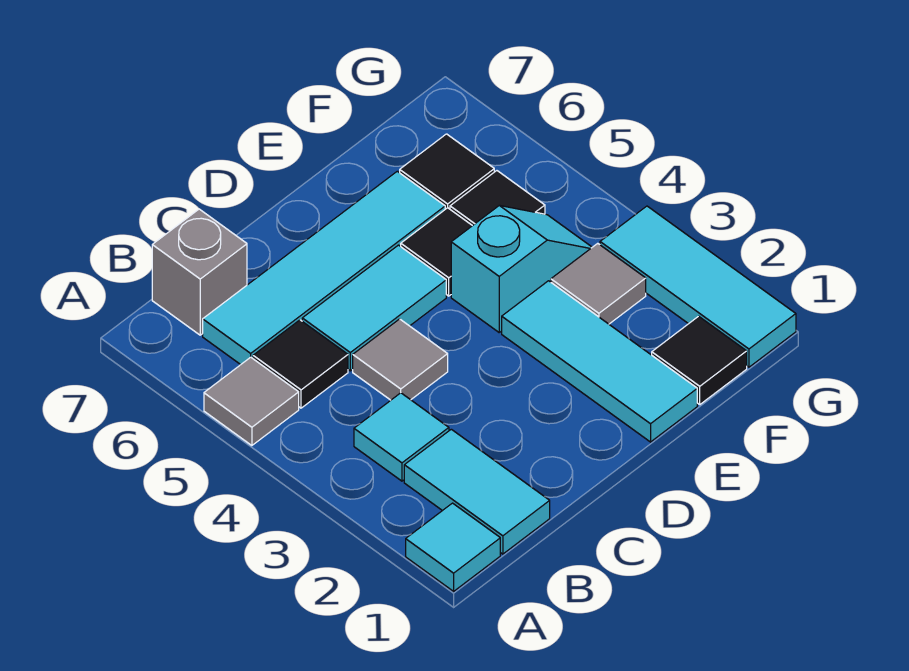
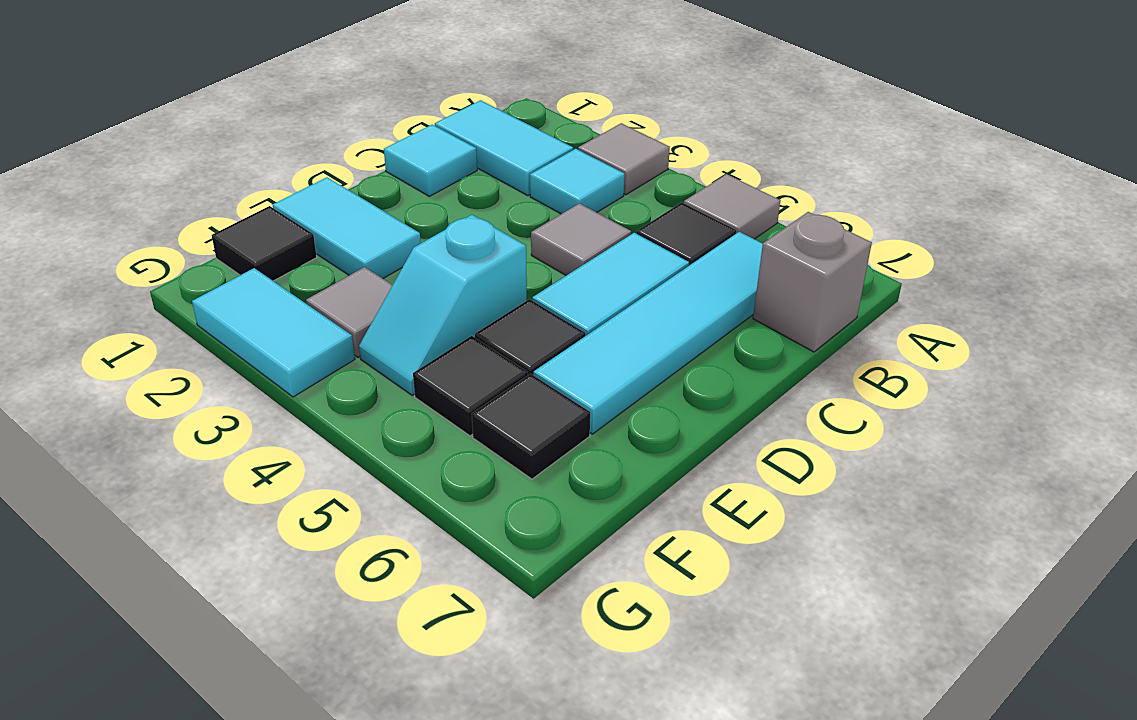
cyan 1x1 tile [406,503,500,591] -> cyan 1x1 tile moved to [384,125,477,196]
none -> grey 1x1 tile [578,123,670,195]
cyan 1x3 tile [502,281,697,442] -> cyan 1x2 tile [273,177,421,278]
cyan 1x3 tile [600,206,796,367] -> cyan 1x2 tile [192,268,355,397]

